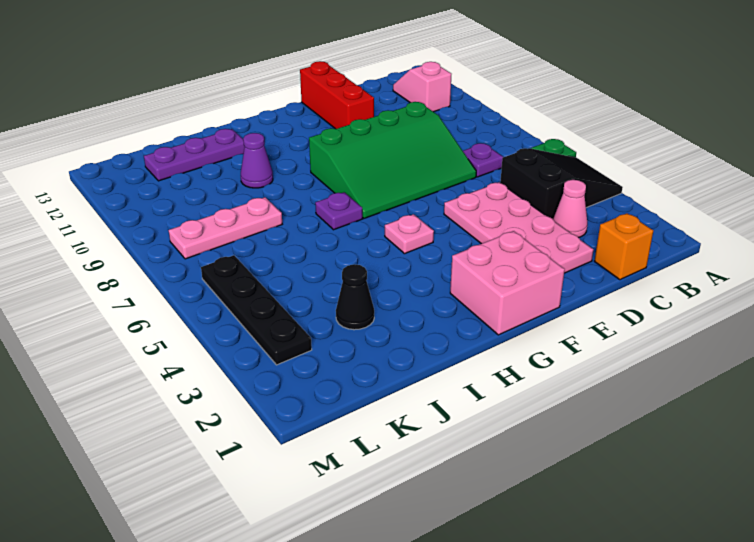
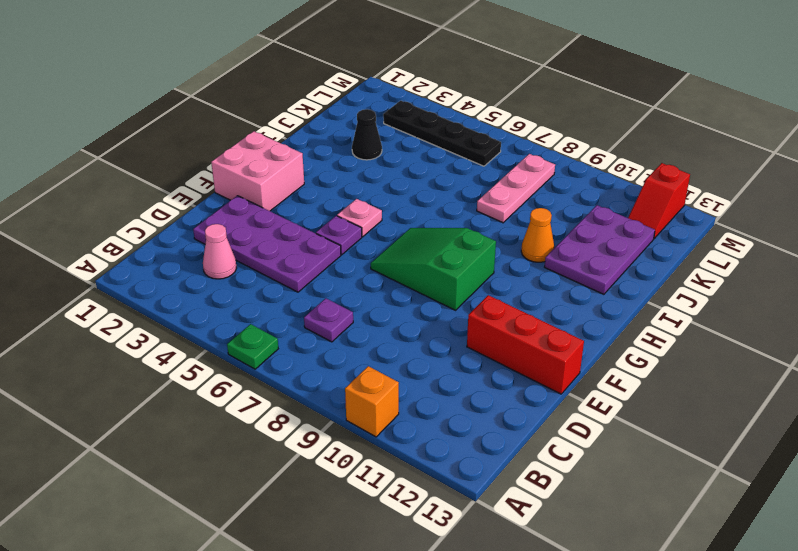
black 2x3 slope [500,148,623,219] -> none
pink 1x2 slope [393,62,451,112] -> none
orange 1x1 brick [594,213,653,280] -> orange 1x1 brick moved to [345,366,399,437]
pink 2x4 plate [444,182,593,273] -> purple 2x4 plate [193,196,341,292]
green 3x4 slope [309,102,476,218] -> green 2x3 slope [371,228,496,310]
purple 1x1 plate [315,192,363,230] -> purple 1x1 plate moved to [316,216,362,255]
purple 1x1 cone [241,133,273,188] -> orange 1x1 cone [521,208,554,262]
purple 1x3 plate [144,129,245,181] -> purple 2x3 plate [545,205,655,294]
none -> red 1x2 slope [628,163,690,239]

